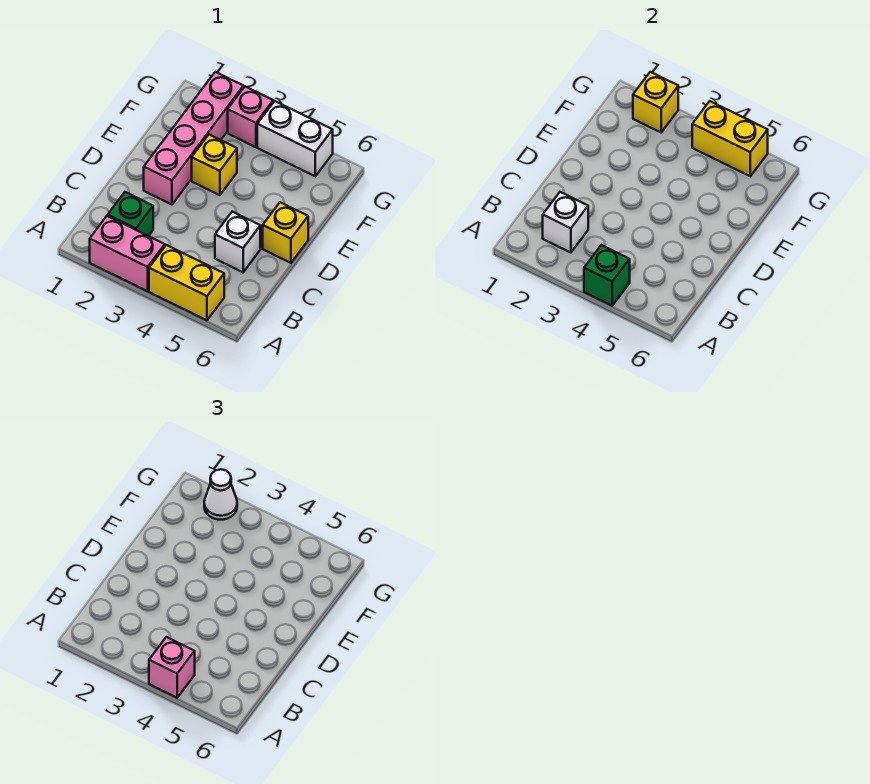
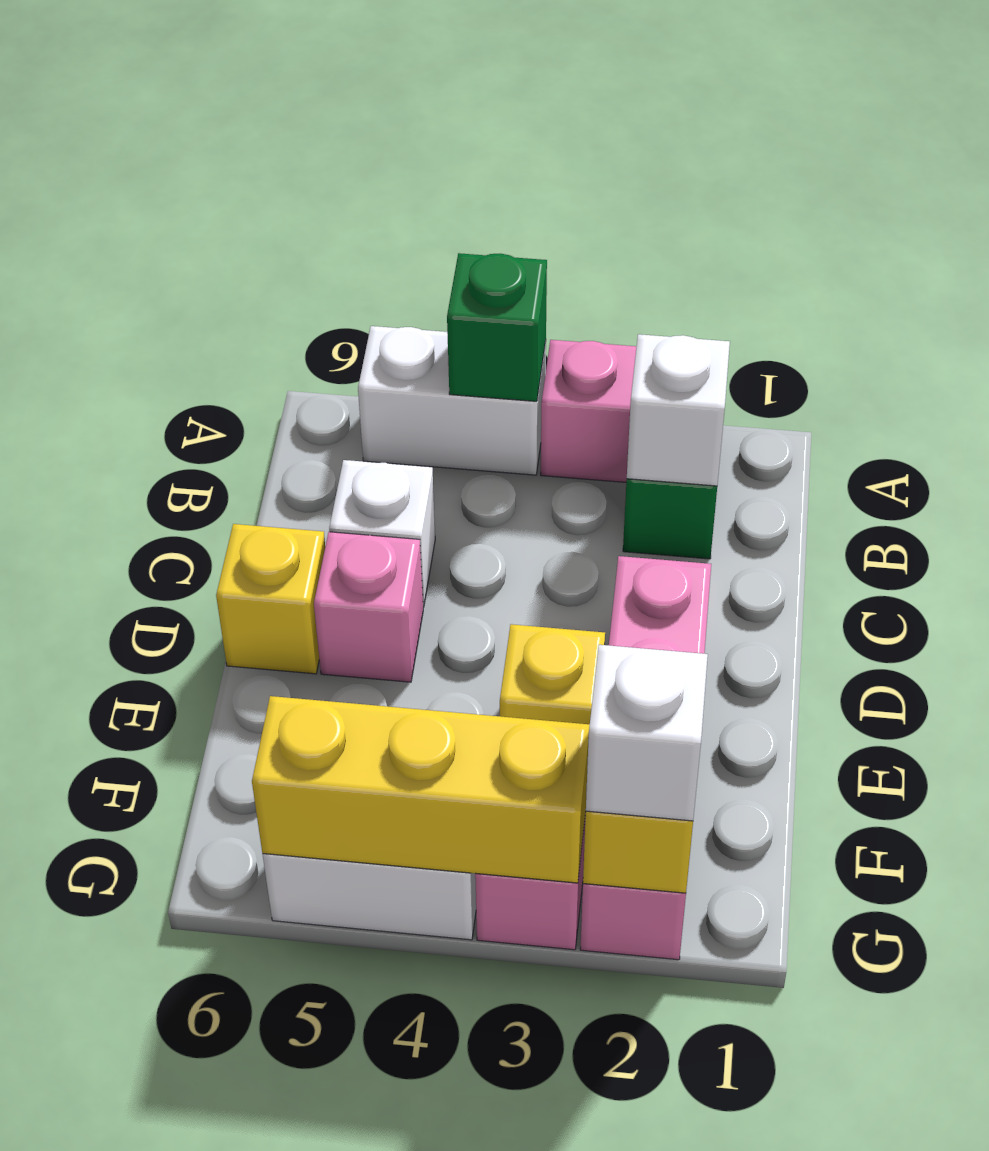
yellow 1x2 brick [149,245,224,320] -> white 1x2 brick [358,326,546,475]
pink 1x1 brick [149,637,195,698] -> pink 1x1 brick moved to [314,532,423,682]
white 1x1 cone [204,469,237,520] -> white 1x1 brick [586,645,708,821]
yellow 1x2 brick [692,101,768,176] -> yellow 1x3 brick [252,696,590,883]

